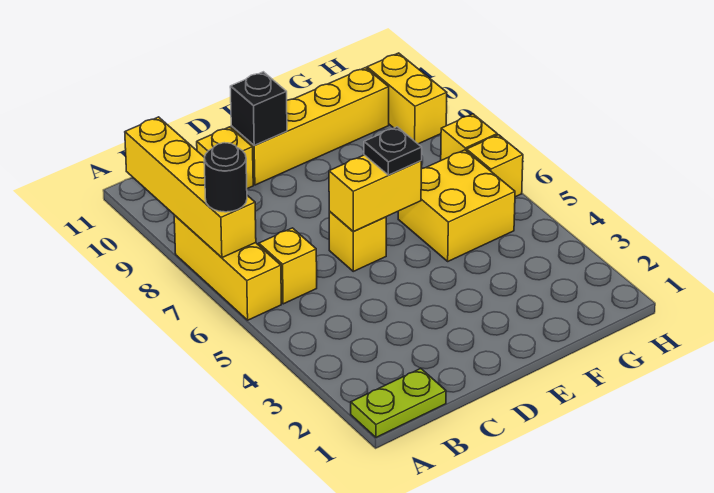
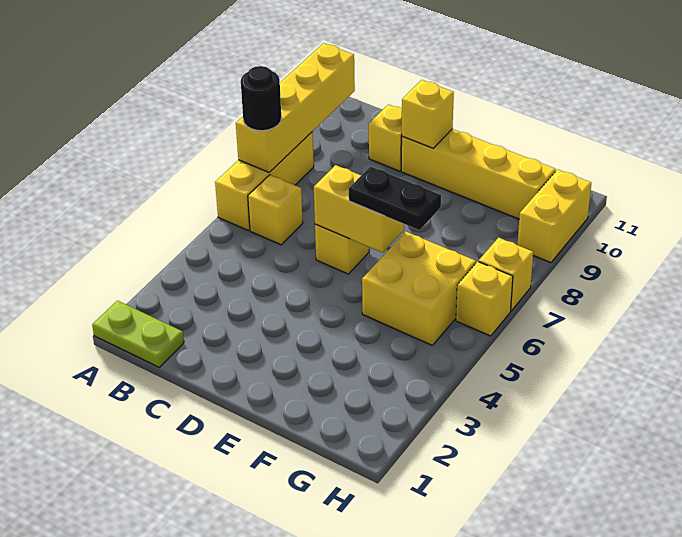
black 1x1 brick [230,72,287,145] -> yellow 1x1 brick [402,80,454,148]
black 1x1 plate [364,127,422,175] -> black 1x2 plate [349,166,441,230]

